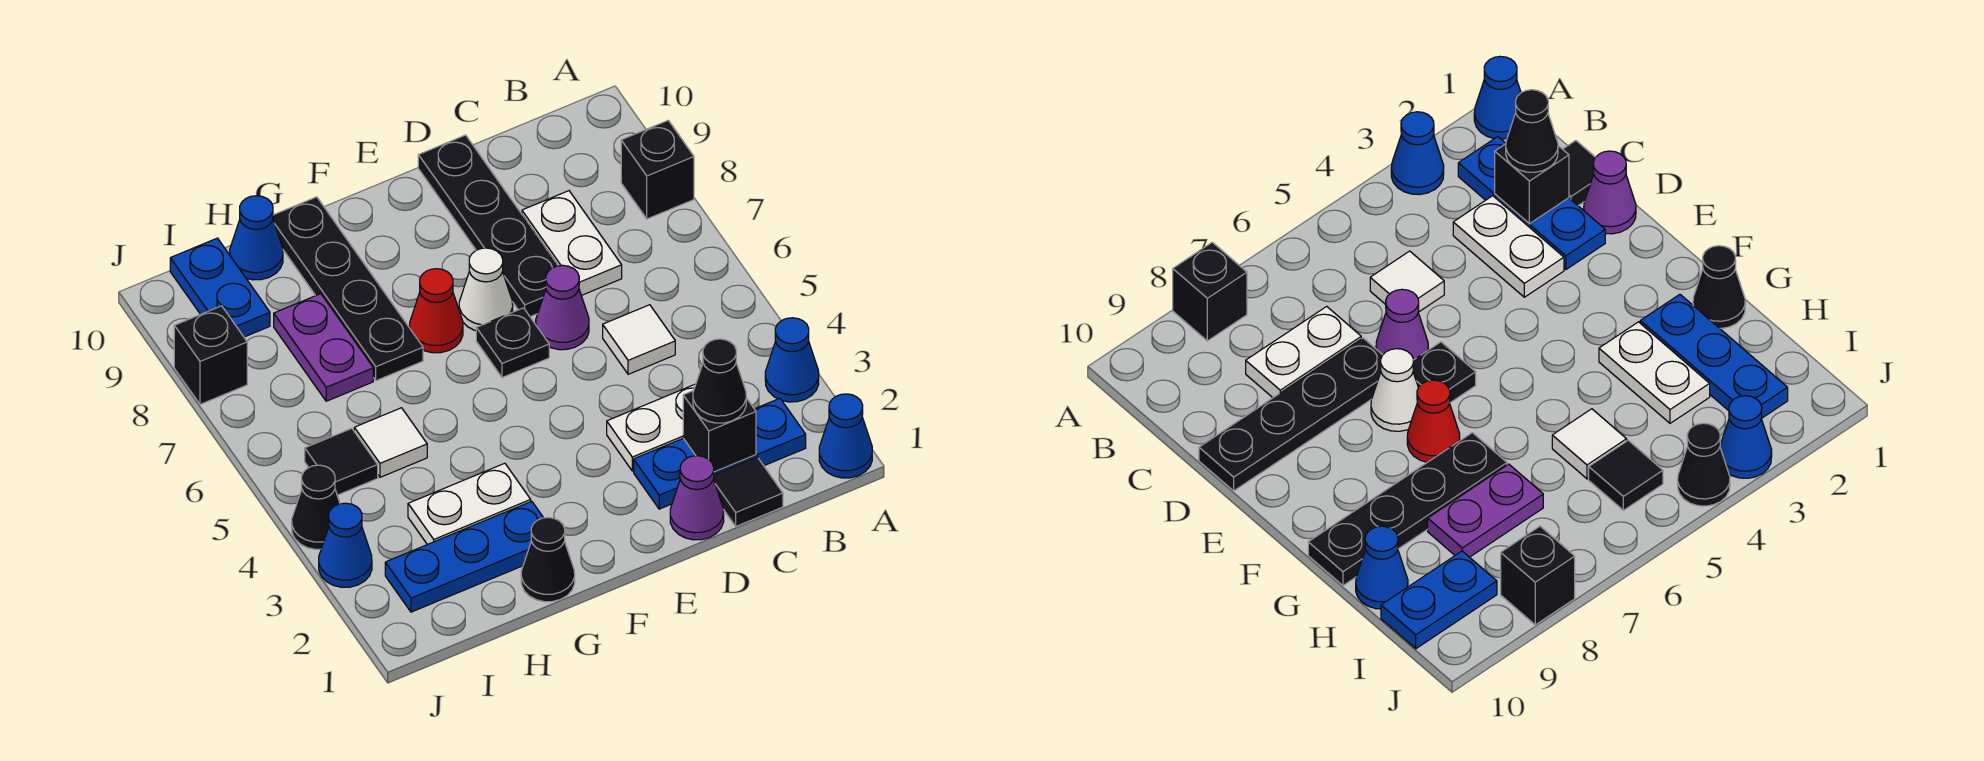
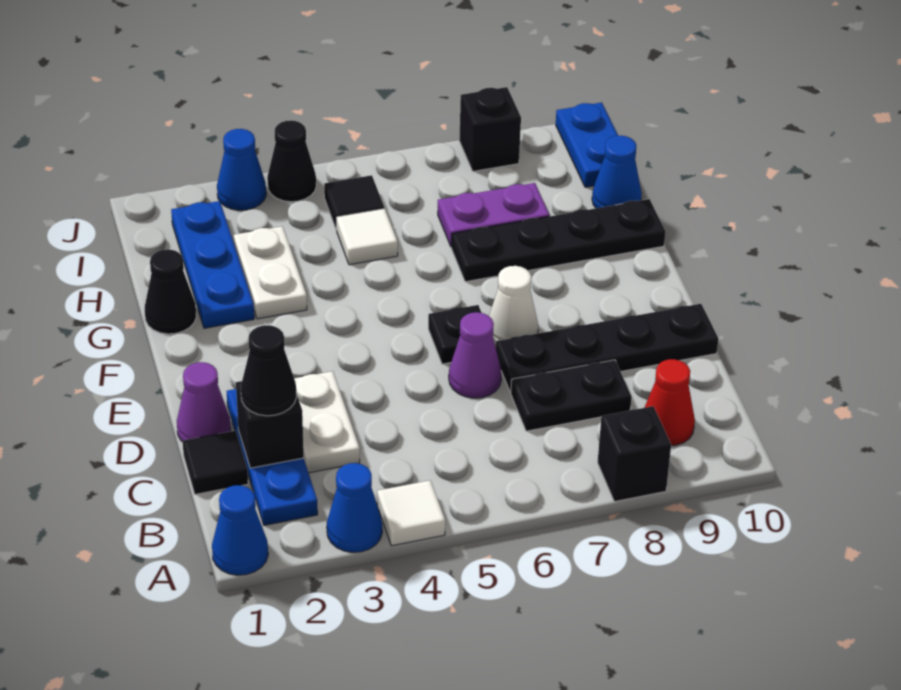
white 1x1 tile [603,305,675,374] -> white 1x1 tile moved to [377,480,445,546]
white 1x2 plate [522,191,622,295] -> black 1x2 plate [511,360,632,431]
red 1x1 cone [410,269,463,353] -> red 1x1 cone moved to [644,359,695,446]
blue 1x2 plate [170,238,270,337] -> blue 1x2 plate turned to [556,103,618,187]

